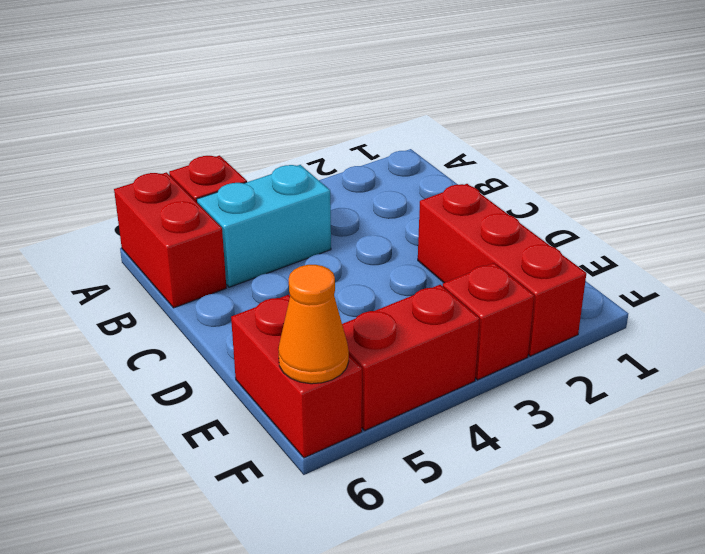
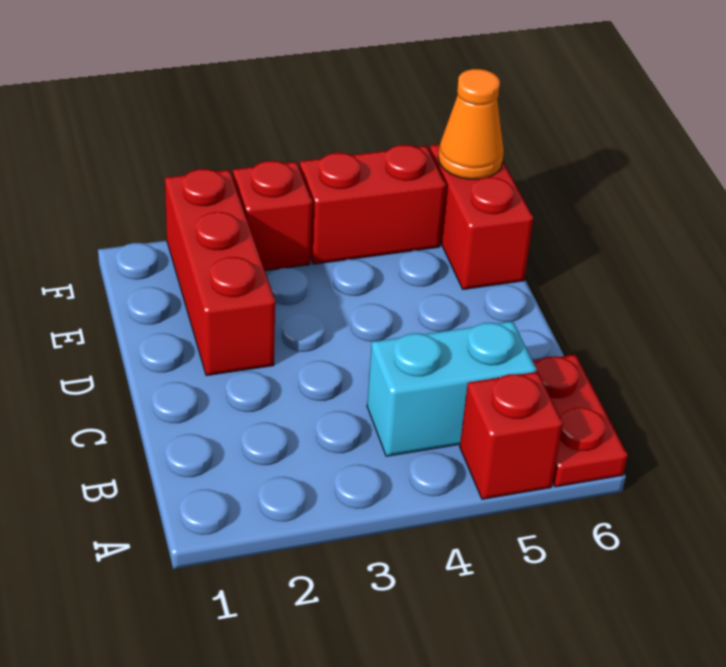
red 1x2 brick [114,172,226,308] -> red 1x2 plate [533,354,628,487]

